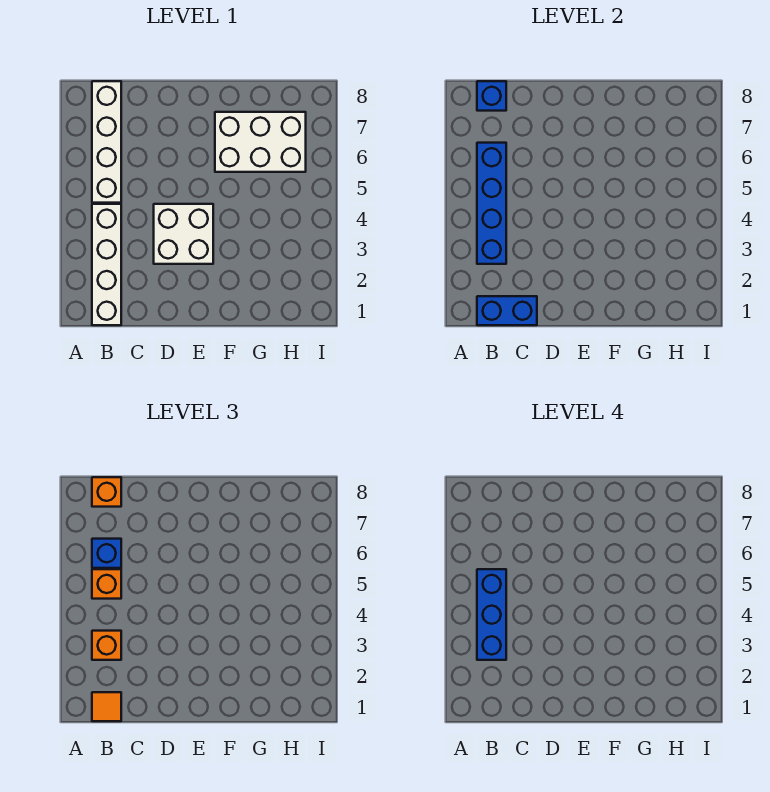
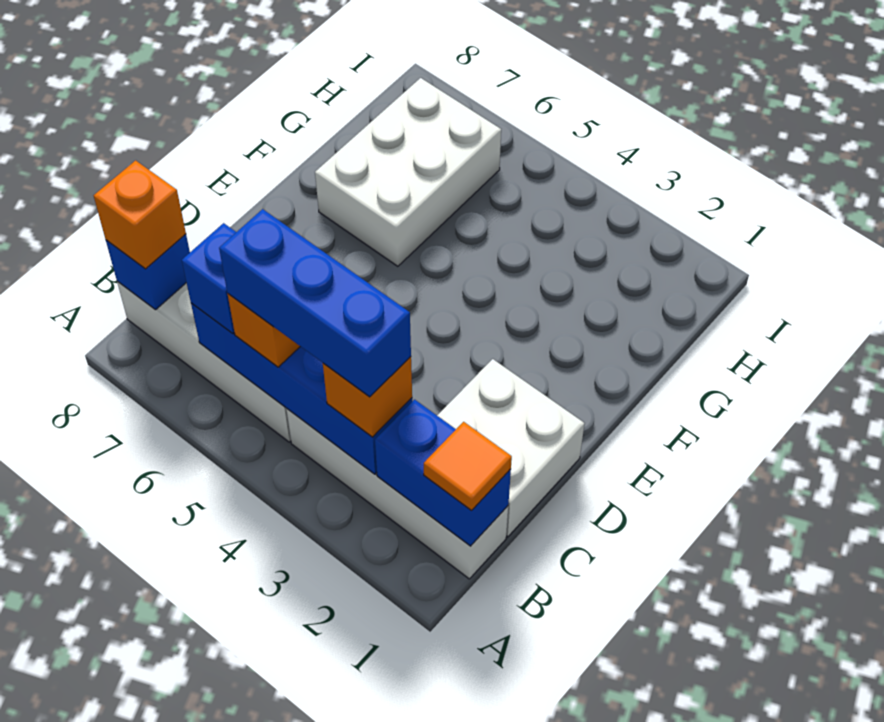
blue 1x2 brick [477,296,537,325] -> blue 1x2 brick turned to [375,400,511,546]
white 2x2 brick [154,204,213,264] -> white 2x2 brick moved to [437,359,585,537]

